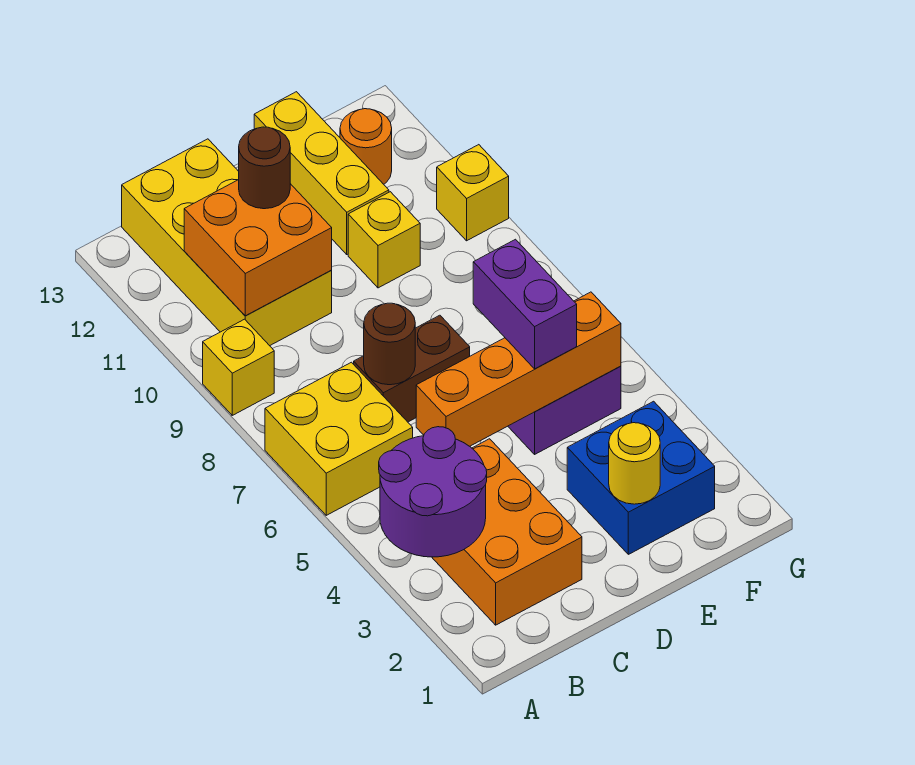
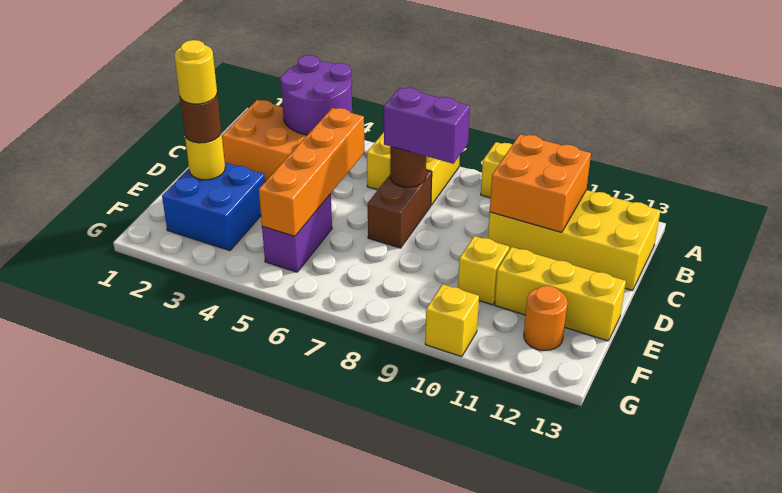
brown 1x1 round brick [239,127,290,209] -> brown 1x1 round brick moved to [180,95,221,143]
none -> yellow 1x1 round brick [174,40,217,104]
purple 1x2 brick [473,239,577,369] -> purple 1x2 brick moved to [384,88,470,164]

